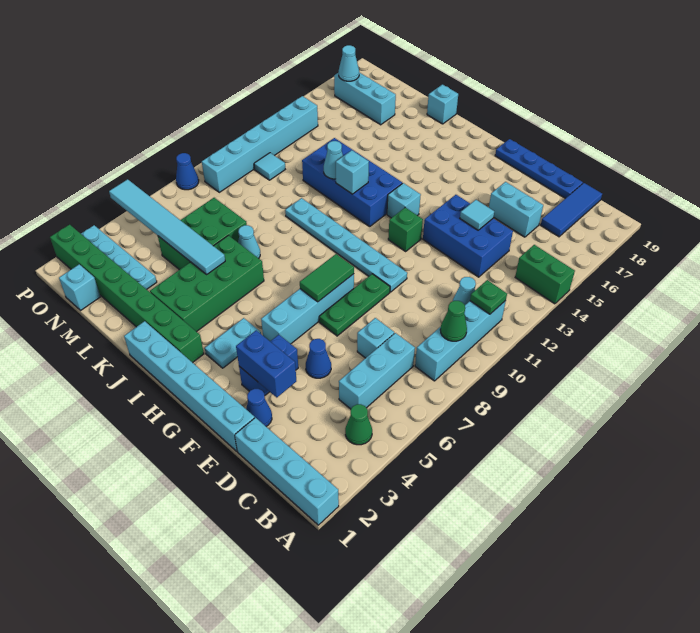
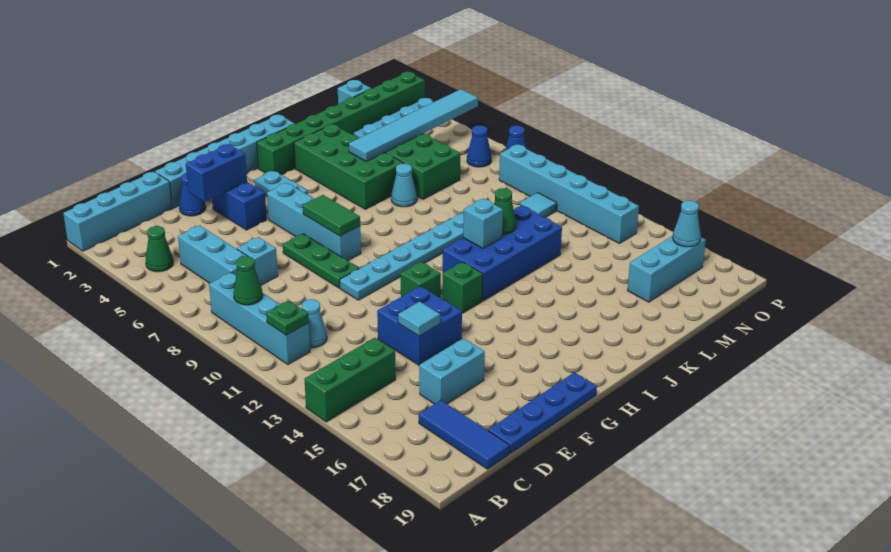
green 1x2 brick [515,245,575,304] -> green 1x3 brick [305,338,396,422]
blue 2x3 brick [423,195,513,277] -> blue 2x2 brick [377,286,462,365]
blue 1x1 cone [306,339,331,378] -> blue 1x1 cone moved to [467,125,491,167]
cyan 1x1 brick [387,183,421,218] -> green 1x1 brick [442,262,483,313]
cyan 1x1 cone [324,141,343,179] -> green 1x1 cone [494,188,516,234]
cyan 1x1 brick [427,85,458,124] -> none

